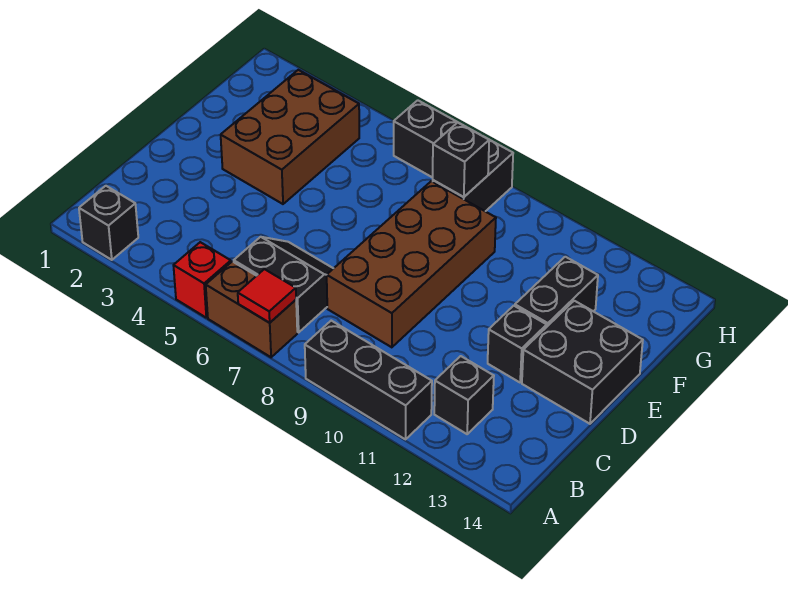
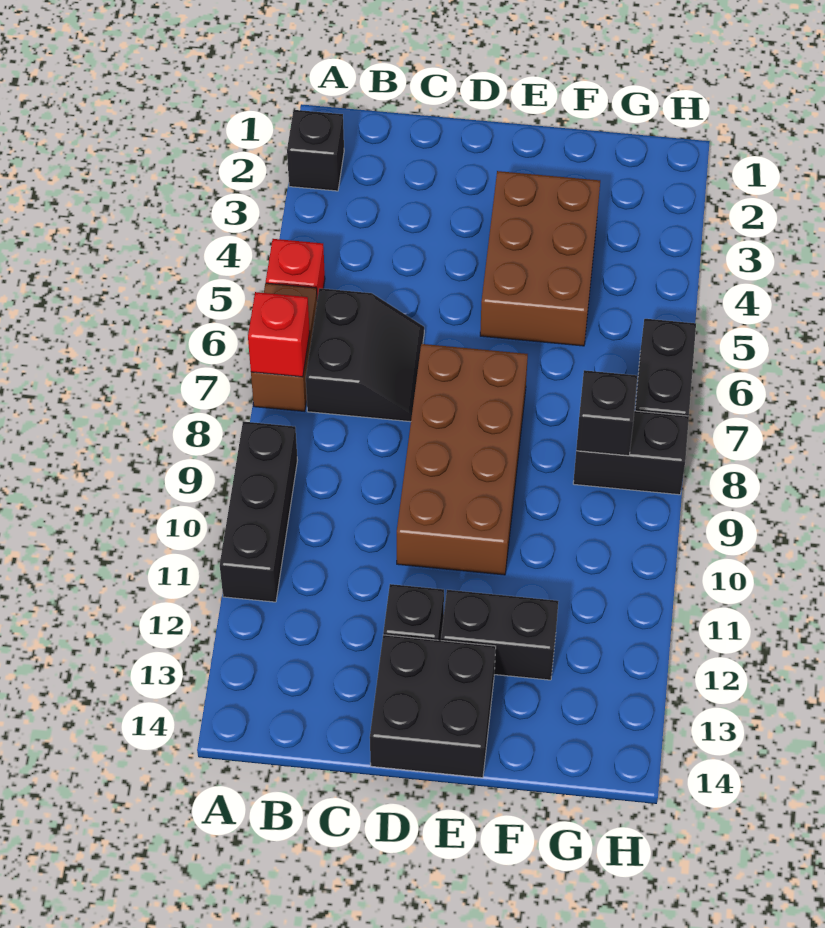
red 1x1 tile [238,269,296,323] -> red 1x1 brick [248,292,310,377]
black 1x1 brick [434,356,494,434] -> none
brown 2x4 brick [327,181,496,347] -> brown 2x4 brick turned to [397,344,528,575]
brown 2x3 brick [221,70,359,204] -> brown 2x3 brick turned to [480,171,600,346]

